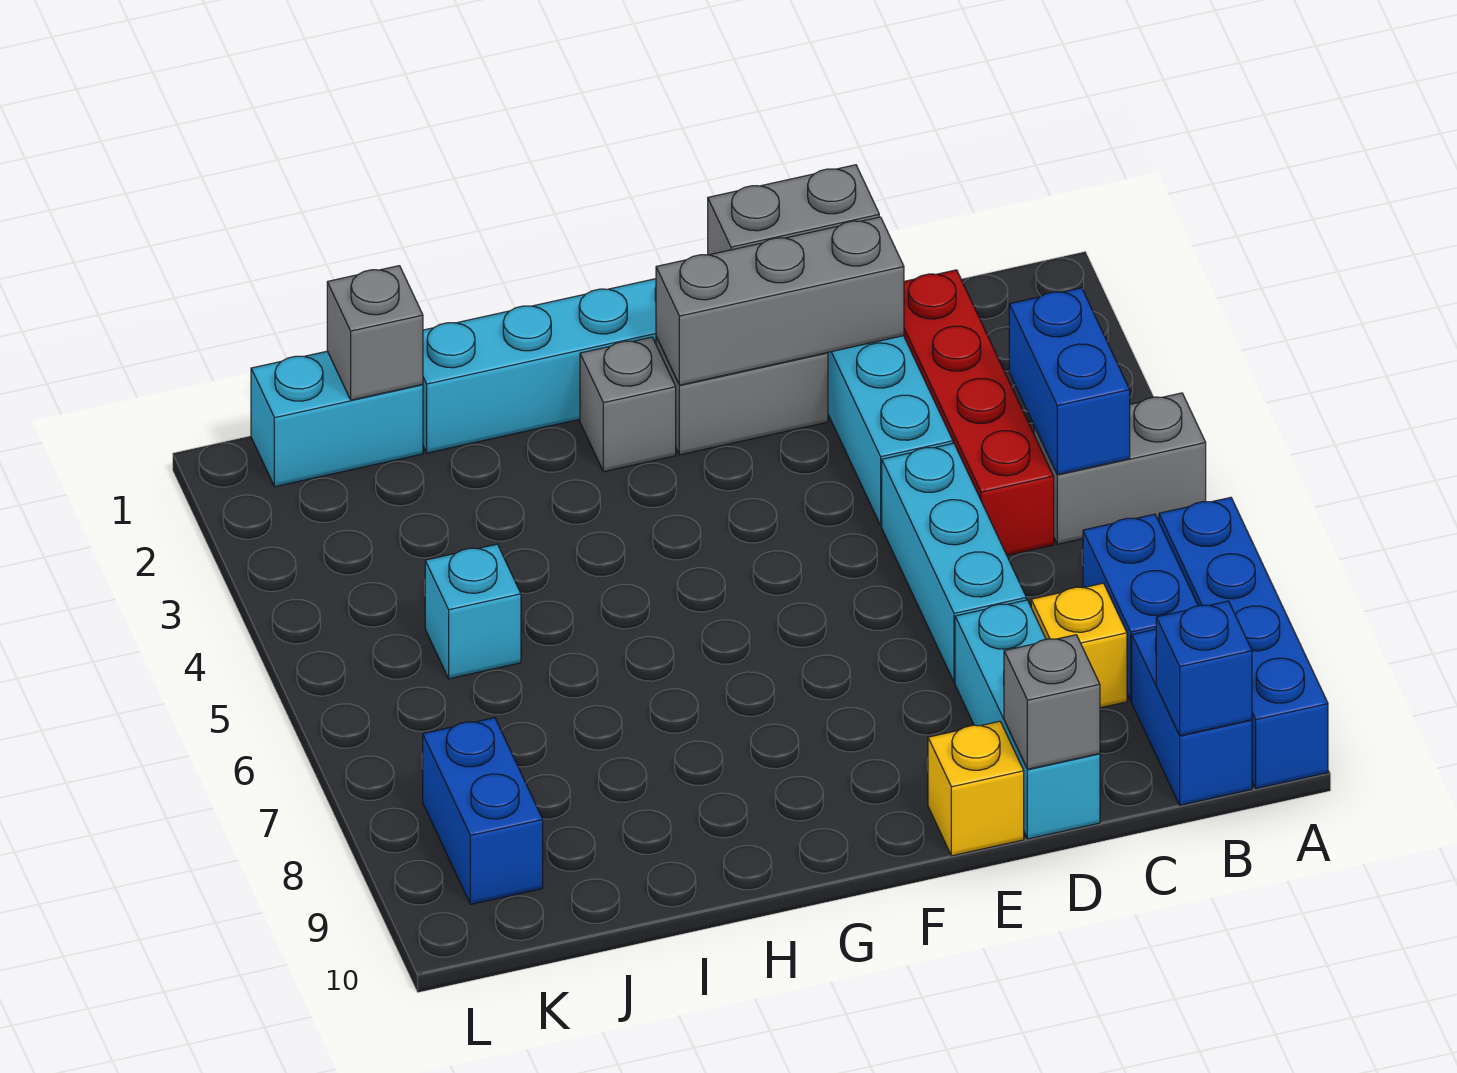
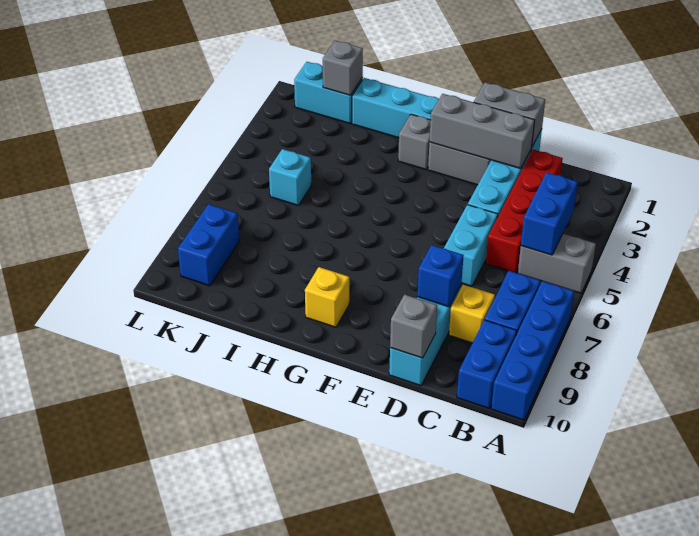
blue 1x1 brick [1156,601,1252,736] -> blue 1x1 brick moved to [417,245,464,307]
cyan 1x3 brick [882,443,1026,682] -> cyan 1x2 brick [444,205,498,286]
yellow 1x1 brick [928,721,1024,856] -> yellow 1x1 brick moved to [305,267,349,327]

